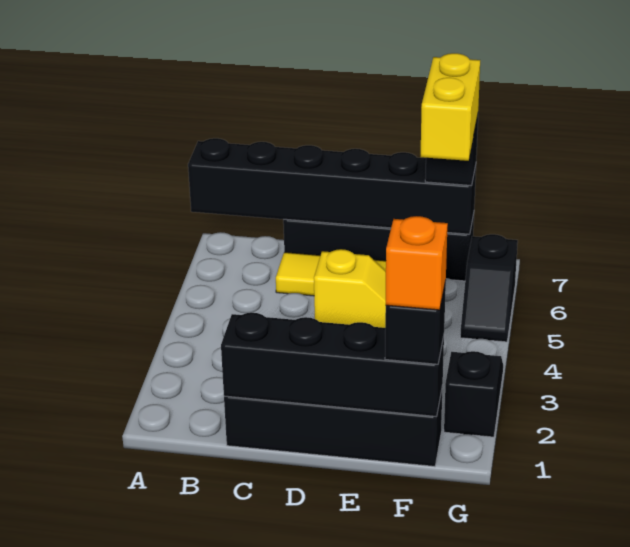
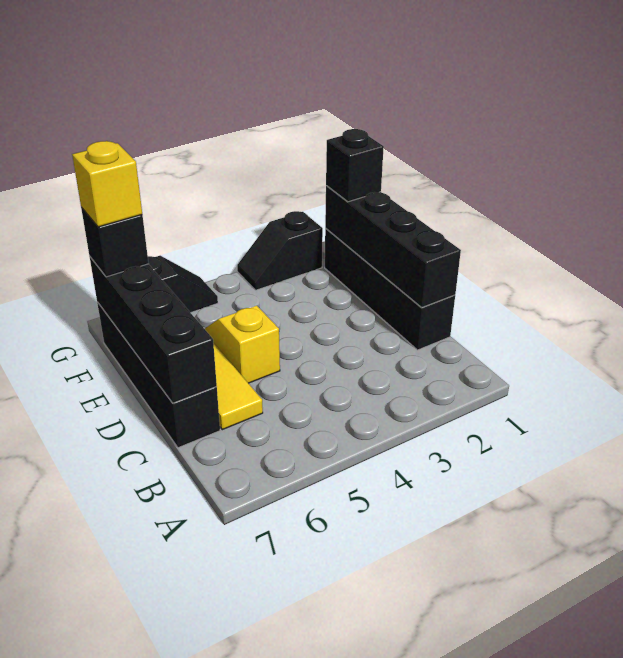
black 1x6 brick [188,138,476,234] -> black 1x4 brick [90,257,217,403]
orange 1x1 brick [386,216,448,310] -> none
yellow 1x2 brick [421,53,480,161] -> yellow 1x1 brick [72,141,142,227]

